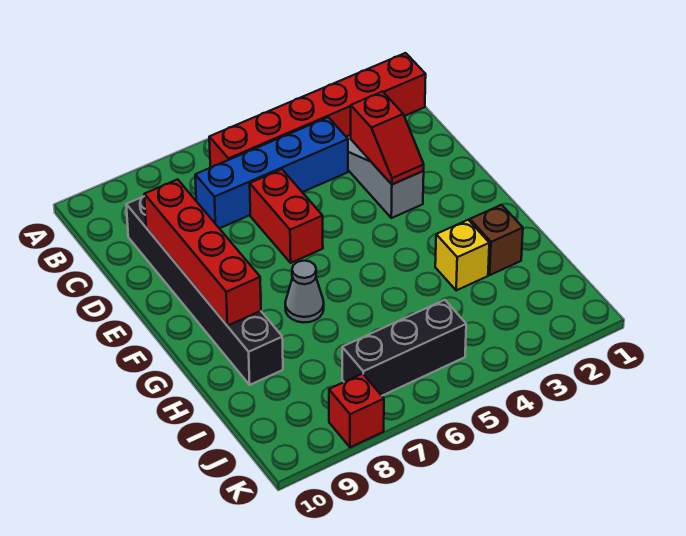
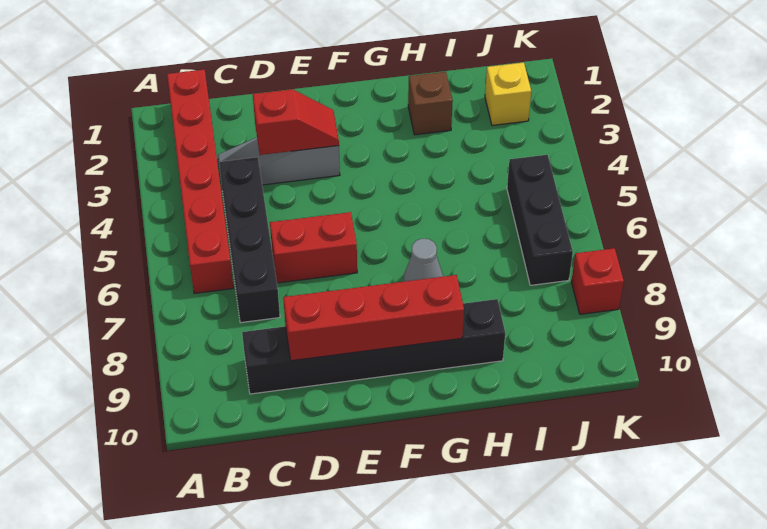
blue 1x4 brick [195,117,348,228] -> black 1x4 brick [219,157,280,323]
yellow 1x1 brick [435,220,489,290] -> yellow 1x1 brick moved to [485,62,531,125]

